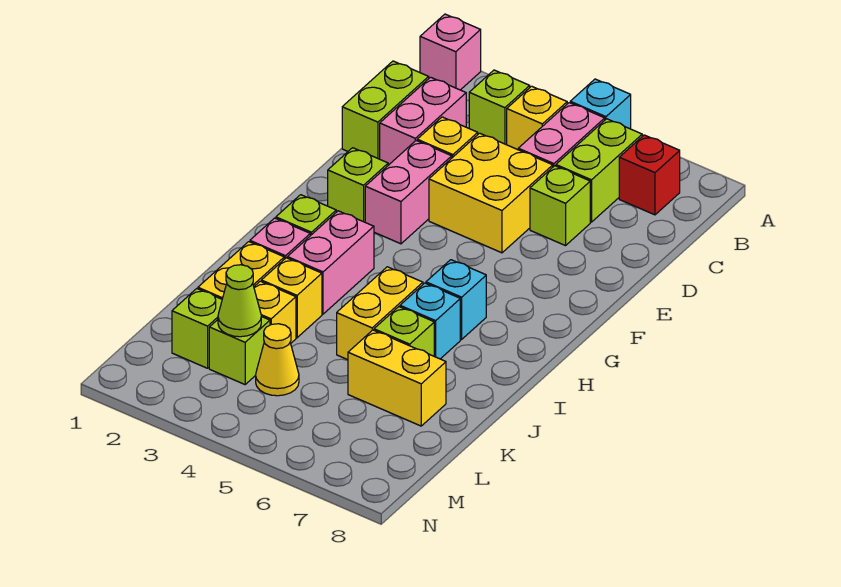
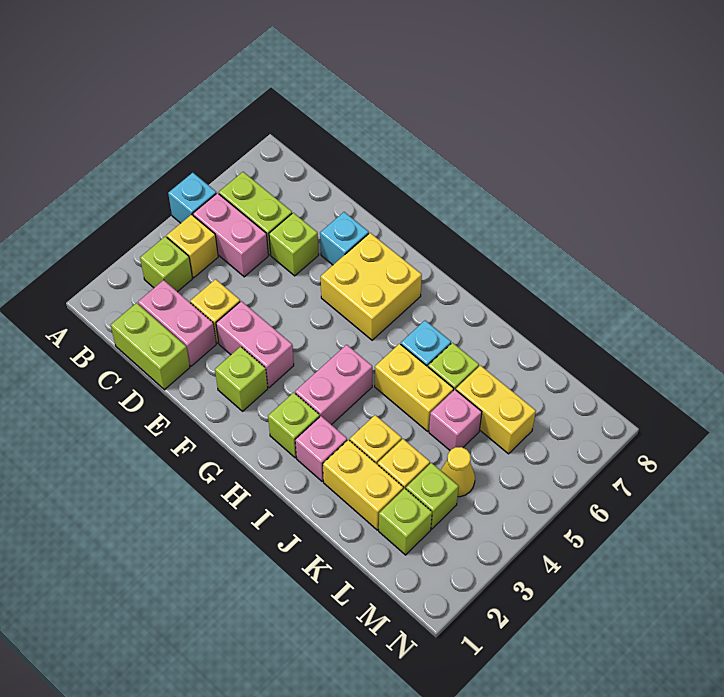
pink 1x1 brick [420,14,481,90] -> pink 1x1 brick moved to [429,390,482,450]
red 1x1 brick [619,135,680,215] -> none
yellow 2x2 brick [429,133,553,253] -> yellow 2x2 brick moved to [321,233,422,340]
pink 1x2 brick [287,211,374,314] -> pink 1x2 brick turned to [295,345,372,425]
cyan 1x1 brick [426,260,486,339] -> cyan 1x1 brick moved to [320,212,369,265]
yellow 1x2 brick [348,330,446,426] -> yellow 1x2 brick turned to [456,365,536,454]
lime 1x1 cone [218,265,261,337] -> none

